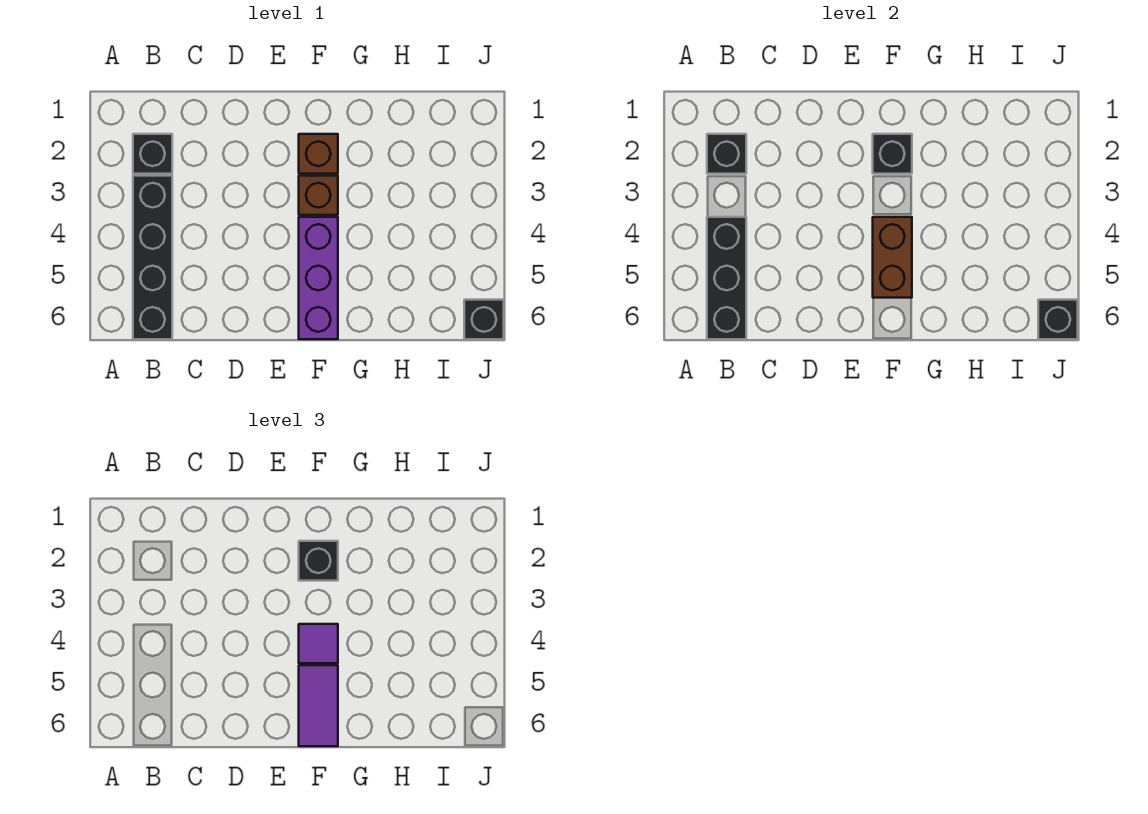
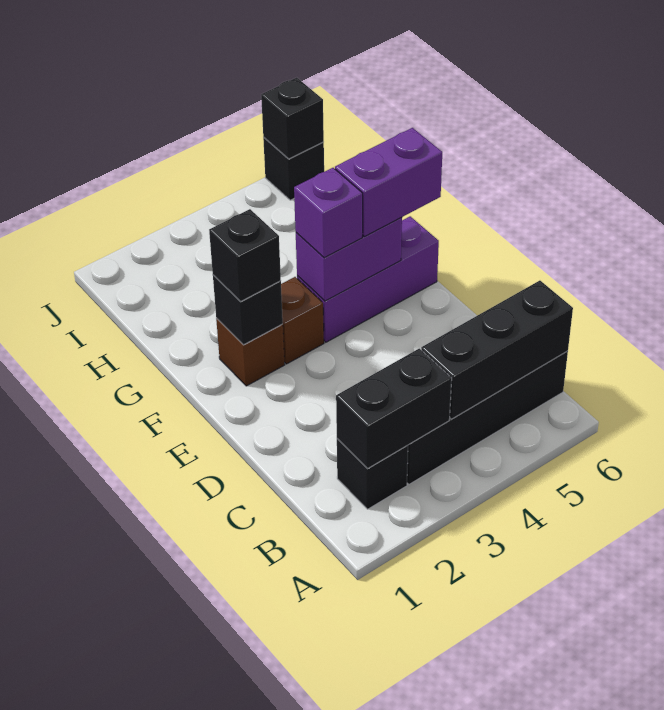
black 1x1 brick [707,134,746,174] -> black 1x2 brick [336,349,452,469]
brown 1x2 brick [873,217,912,298] -> purple 1x2 brick [296,218,402,301]
purple 1x1 tile [299,624,338,663] -> purple 1x1 brick [294,168,363,258]
purple 1x2 tile [299,665,338,746] -> purple 1x2 brick [335,128,442,237]

